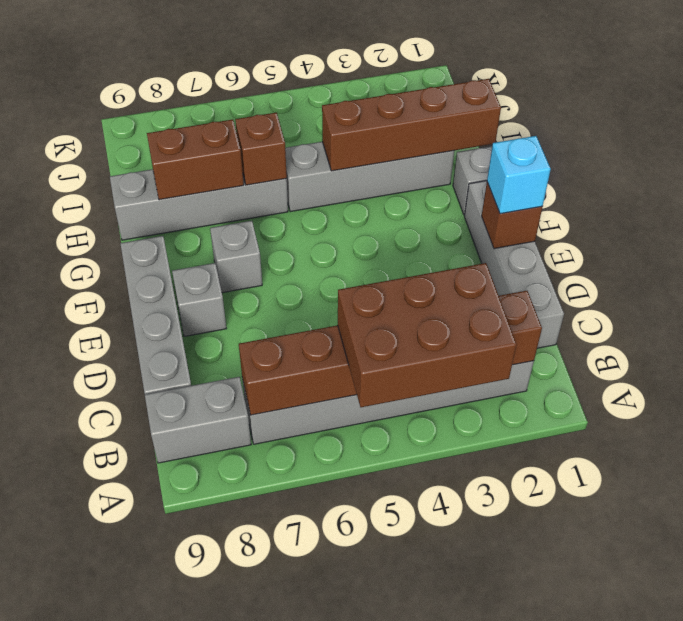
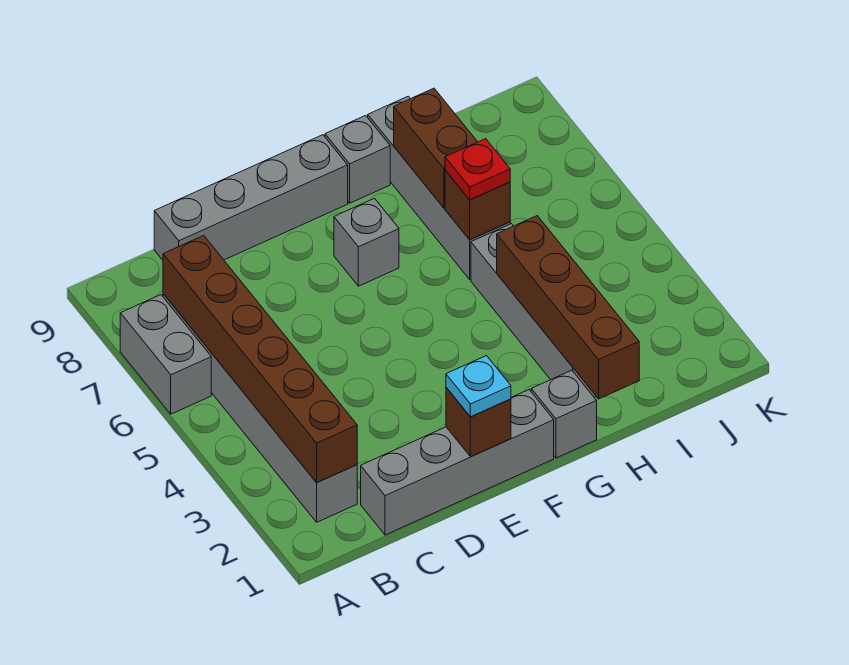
brown 2x3 brick [338,263,517,407] -> none
grey 1x2 brick [145,377,251,463] -> grey 1x2 brick moved to [120,295,211,414]
cyan 1x1 brick [487,136,551,214] -> cyan 1x1 plate [446,356,511,417]
grey 1x1 brick [172,263,227,337] -> grey 1x1 brick moved to [325,116,390,203]
none -> red 1x1 plate [445,139,510,200]

